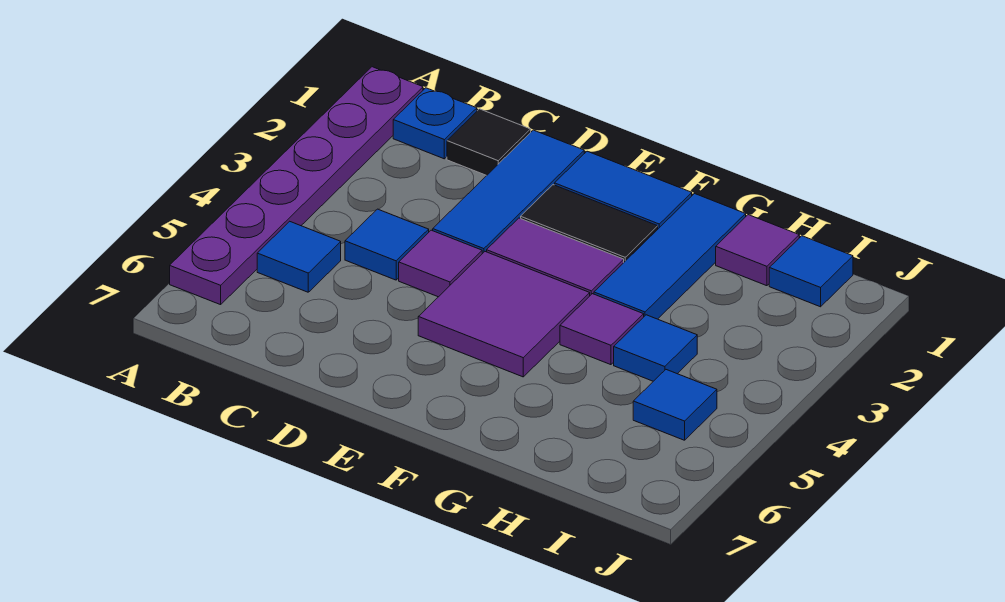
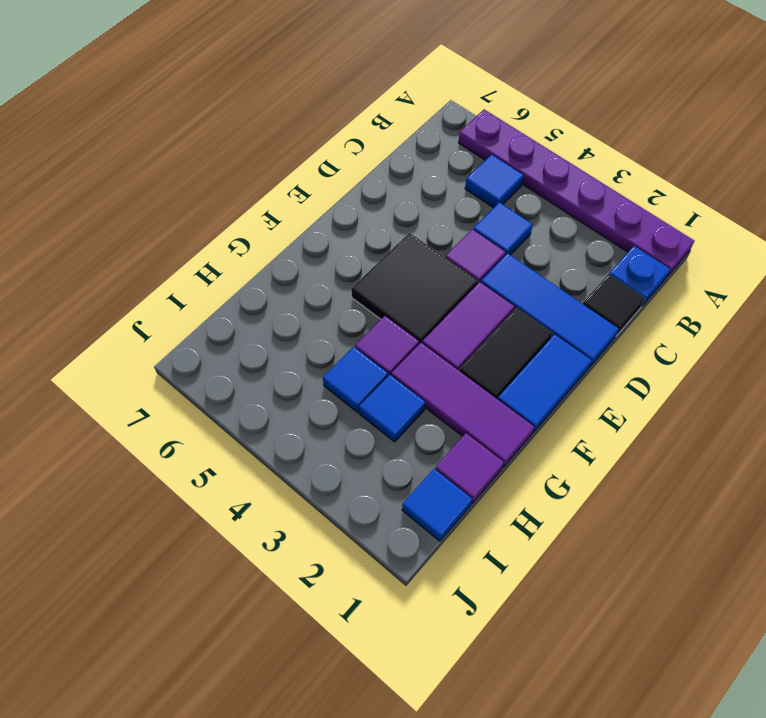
purple 2x2 tile [418,252,590,377] -> black 2x2 tile [351,233,478,344]
blue 1x3 tile [594,194,746,319] -> purple 1x3 tile [391,343,534,467]
blue 1x1 tile [633,370,717,440] -> blue 1x1 tile moved to [359,375,425,442]

